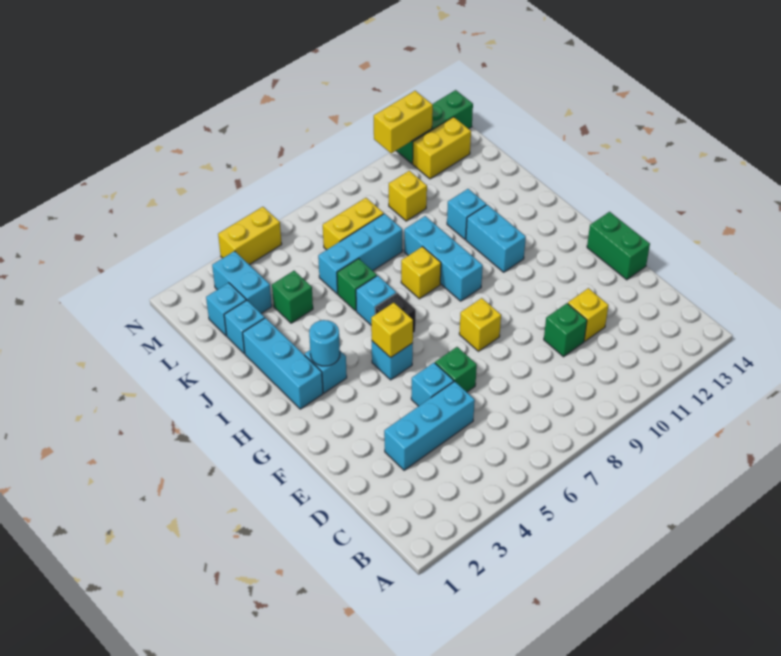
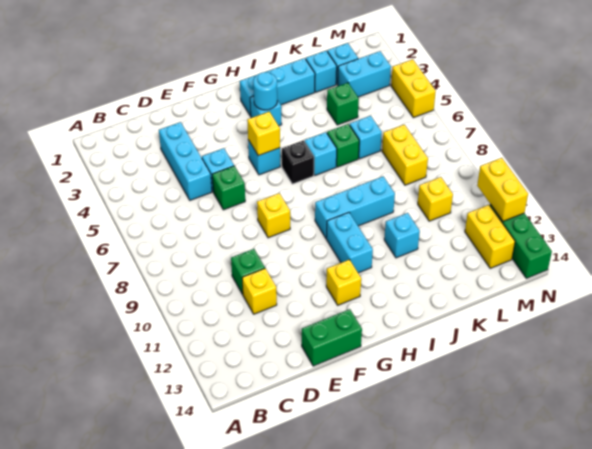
cyan 1x2 brick [466,205,526,272] -> cyan 1x2 brick turned to [326,212,373,273]
yellow 1x1 brick [401,247,441,299] -> yellow 1x1 brick moved to [326,260,361,305]
cyan 1x3 brick [318,214,402,294] -> cyan 1x1 brick [350,116,382,159]

